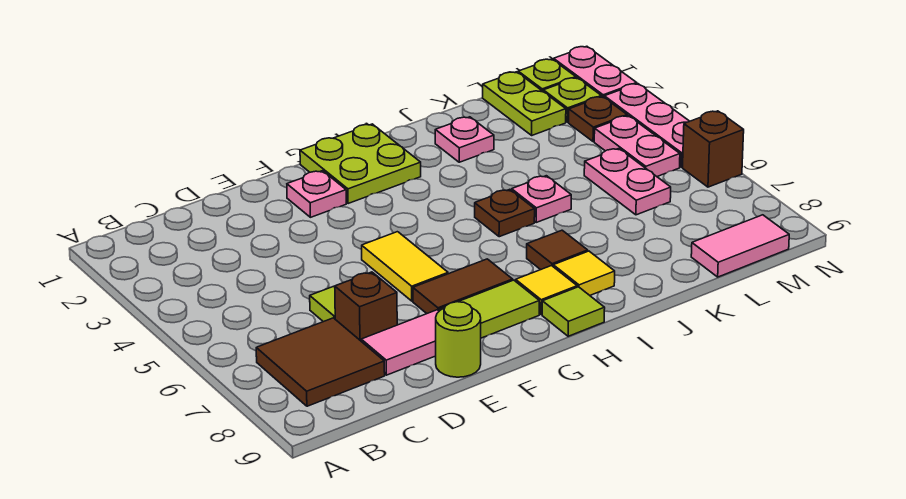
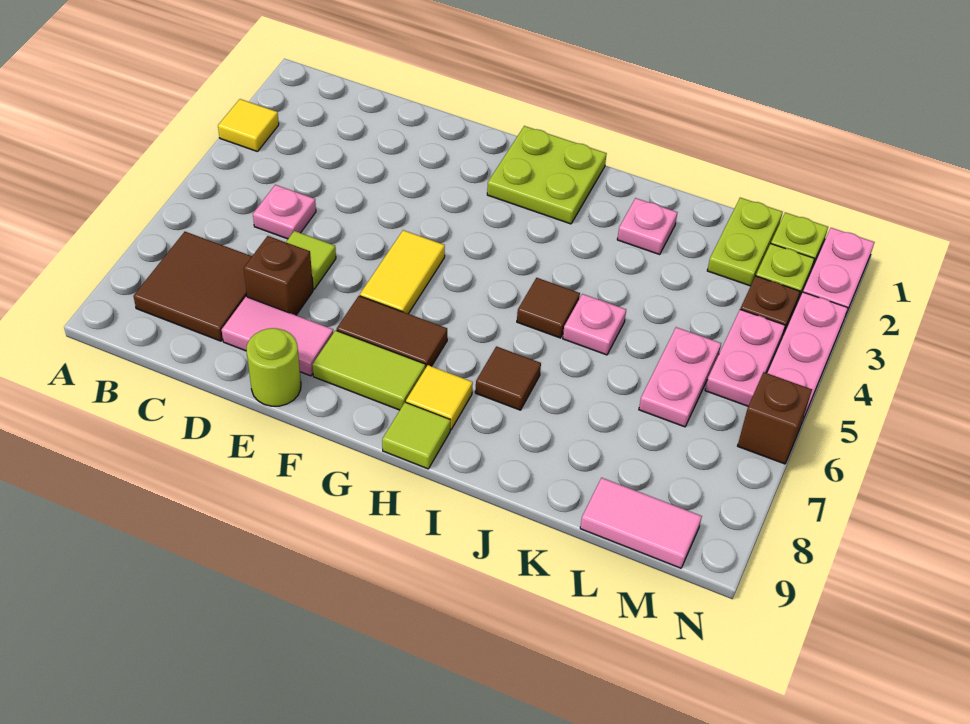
pink 1x1 plate [287,171,346,217] -> pink 1x1 plate moved to [253,185,316,239]
brown 1x1 plate [475,189,535,237] -> brown 1x1 tile [517,278,580,338]
yellow 1x1 tile [553,251,615,295] -> yellow 1x1 tile moved to [218,99,279,152]

